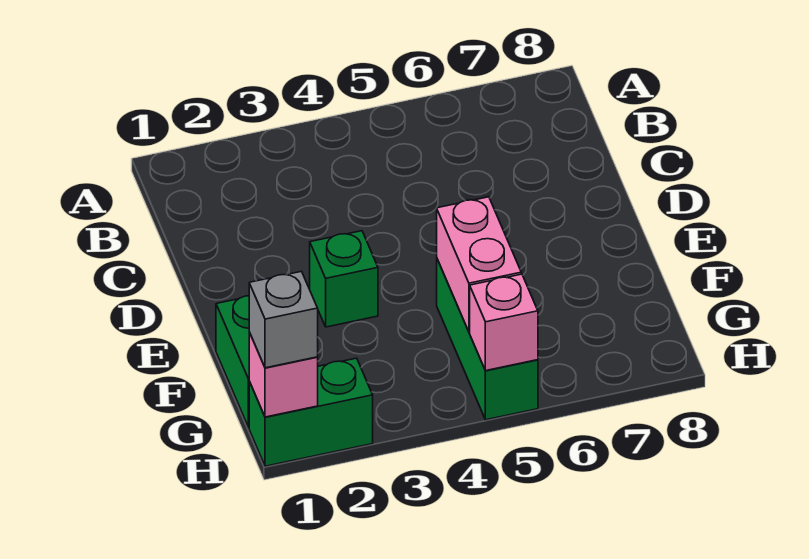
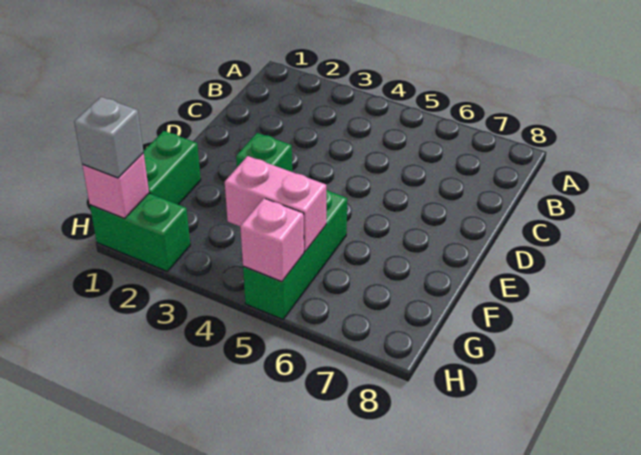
pink 1x2 brick [437,197,521,332] -> pink 1x2 brick turned to [225,156,326,252]

